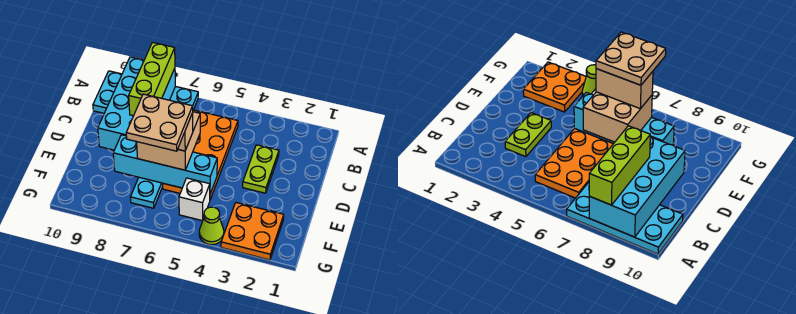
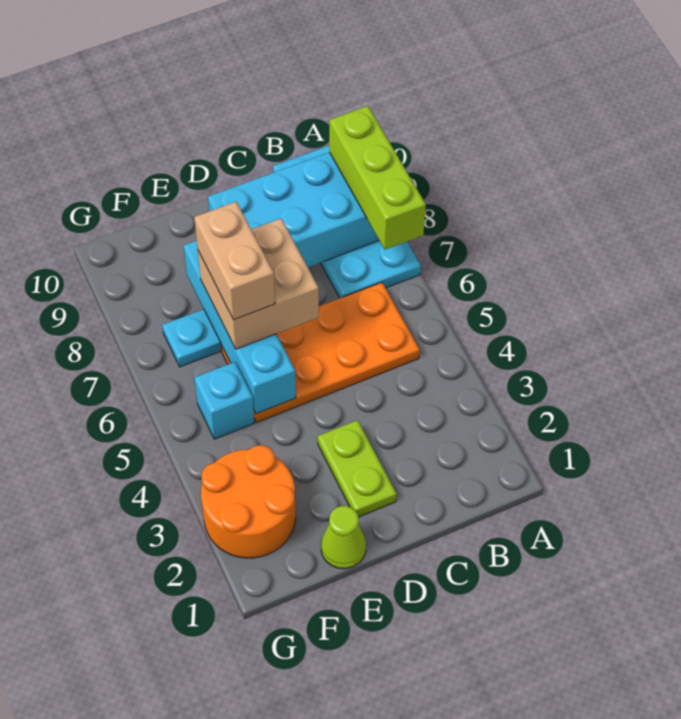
lime 1x3 brick [129,42,175,116] -> lime 1x3 brick turned to [329,106,426,250]
lime 1x2 plate [243,145,279,193] -> lime 1x2 plate turned to [318,420,397,517]
tan 2x2 plate [126,94,193,151] -> none
orange 2x2 plate [221,203,284,260] -> orange 2x2 round brick [201,445,296,558]
white 1x1 brick [179,178,210,221] -> cyan 1x1 brick [195,362,254,439]
lime 1x1 cone [199,207,224,245] -> lime 1x1 cone moved to [321,506,366,569]

